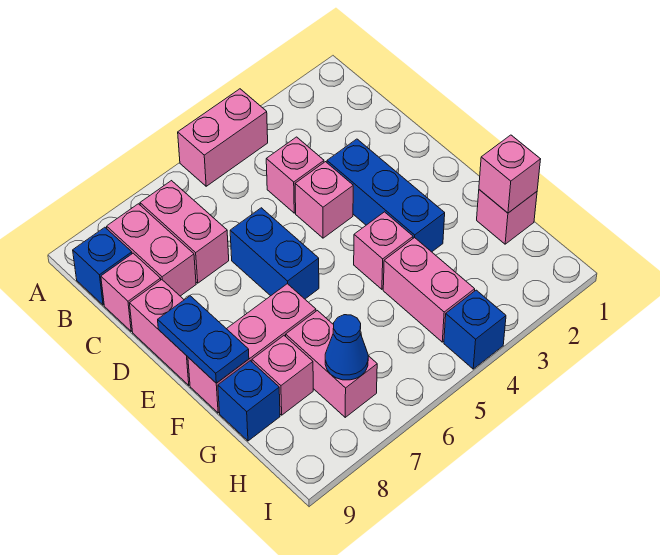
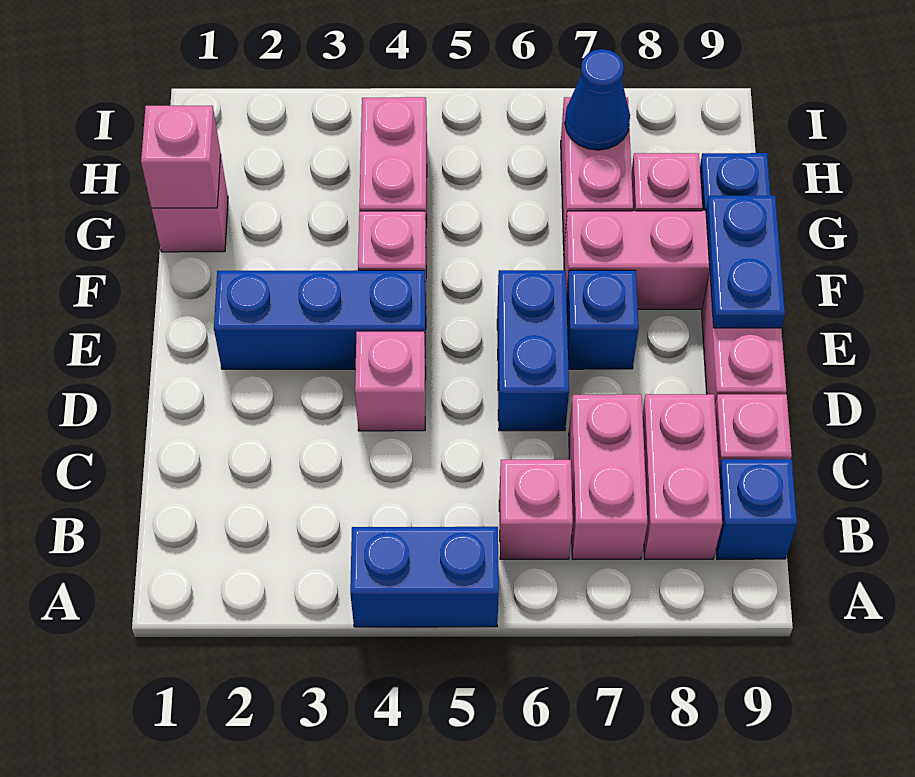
pink 1x2 brick [178,89,268,186] -> blue 1x2 brick [350,527,499,627]
pink 1x1 brick [266,137,324,213] -> pink 1x1 brick moved to [499,460,573,559]
blue 1x3 brick [327,139,445,252] -> blue 1x3 brick turned to [214,270,426,369]
blue 1x1 brick [444,290,506,369] -> blue 1x1 brick moved to [566,270,639,369]

